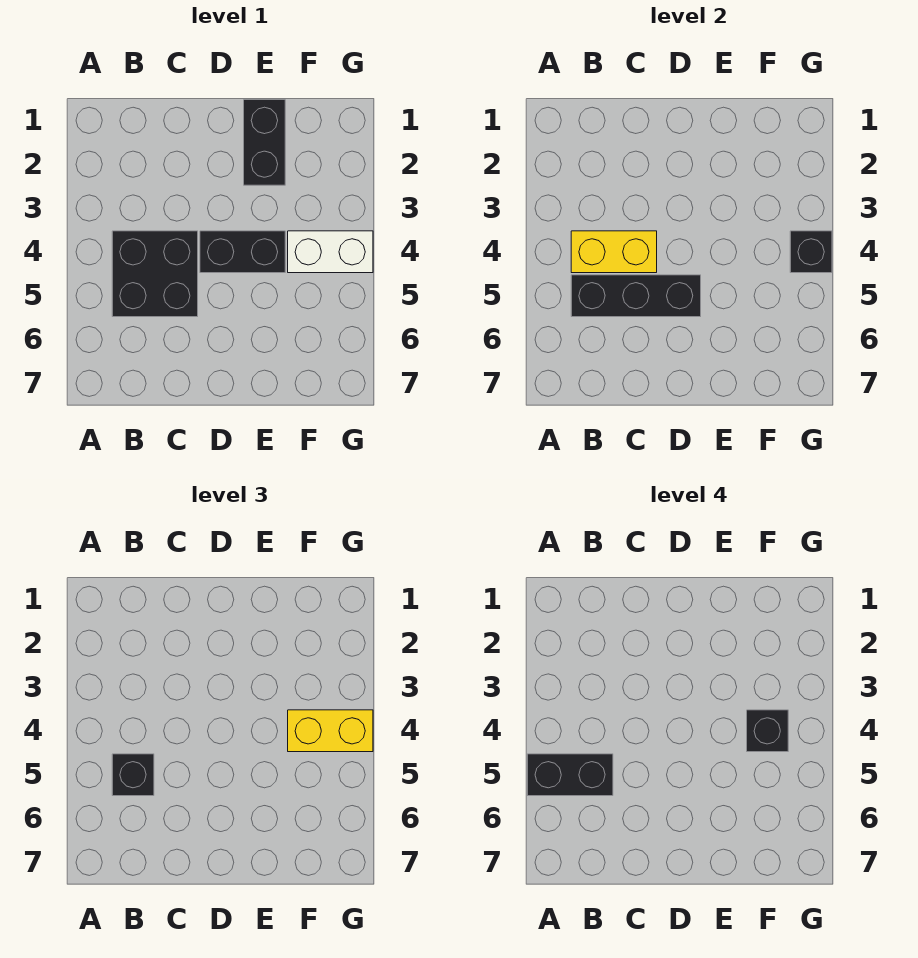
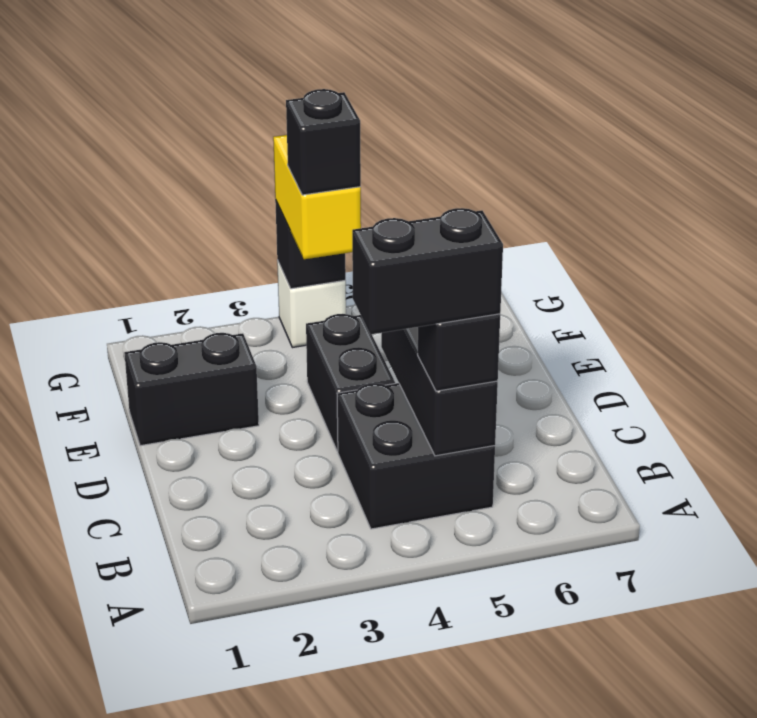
black 1x2 brick [527,754,613,796] -> black 1x2 brick turned to [352,208,503,334]
yellow 1x2 brick [571,231,657,273] -> none
white 1x2 brick [288,231,373,273] -> white 1x1 brick [277,260,346,348]

